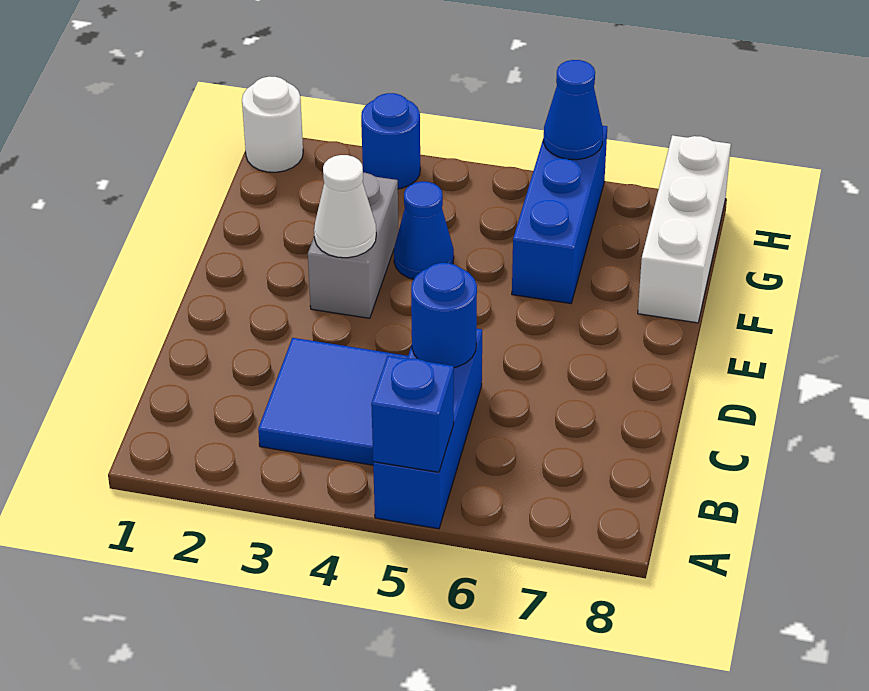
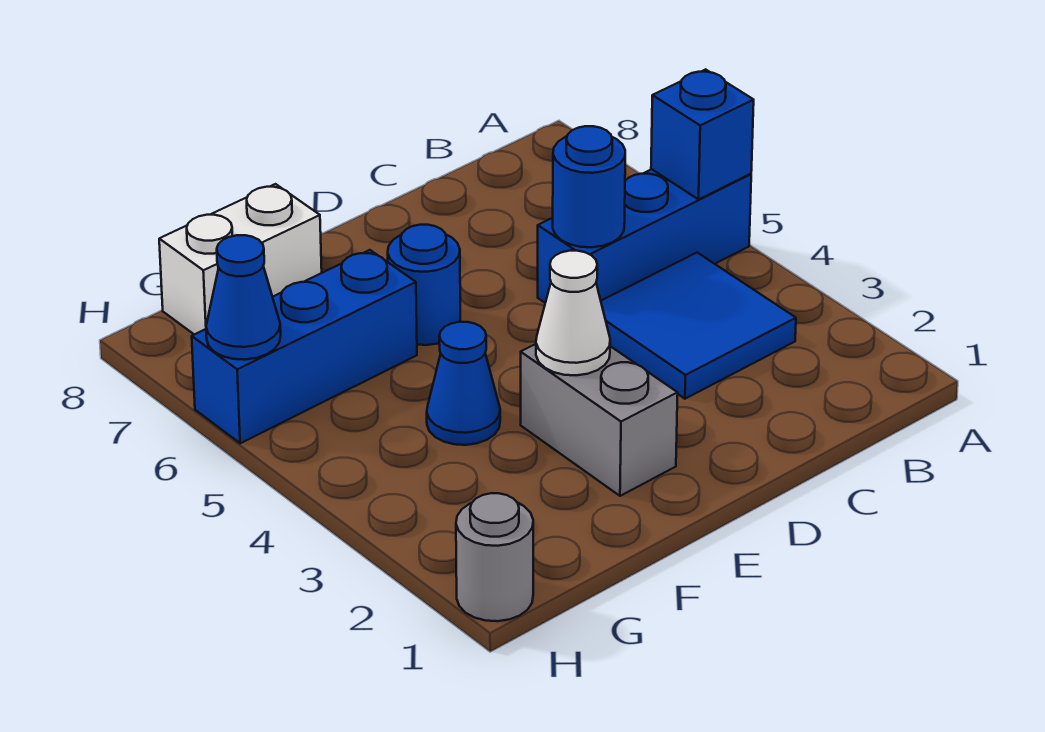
grey 1x2 brick [308,173,399,318] -> grey 1x2 brick turned to [521,344,678,496]
white 1x3 brick [638,135,731,323] -> white 1x2 brick [159,184,322,335]
white 1x1 round brick [242,76,303,172] -> grey 1x1 round brick [456,493,533,621]
blue 1x1 round brick [361,93,420,189] -> blue 1x1 round brick moved to [388,225,460,345]

